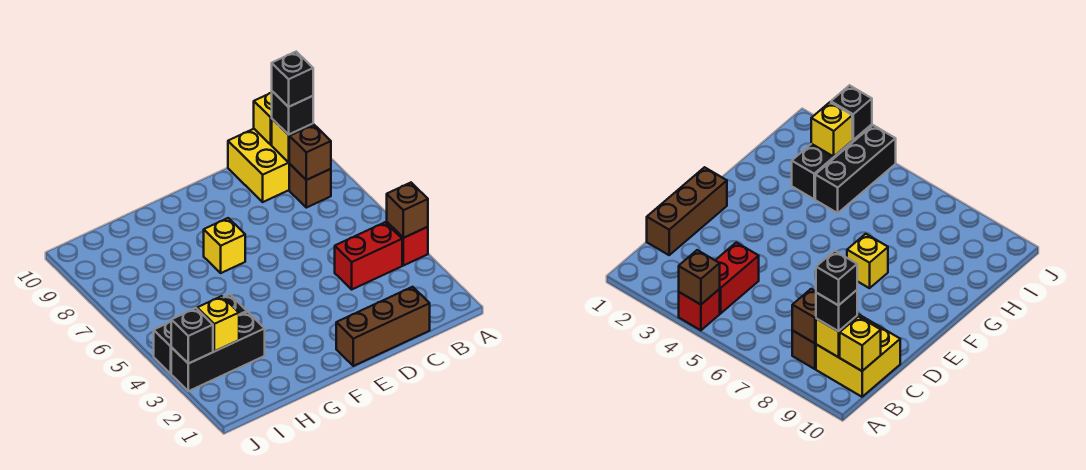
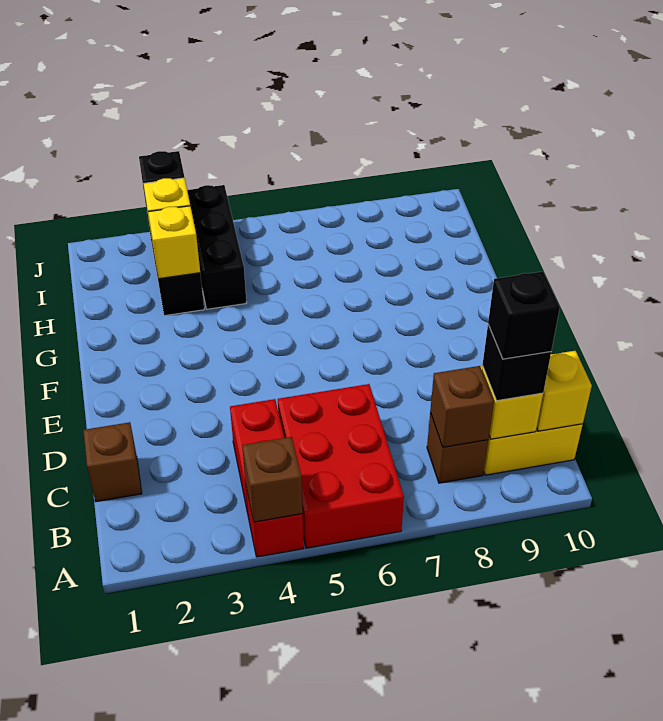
none -> red 2x3 brick [278,384,404,548]
brown 1x3 brick [336,287,430,366] -> brown 1x1 brick [83,422,142,502]
yellow 1x1 brick [204,218,245,273] -> yellow 1x1 brick moved to [148,206,200,279]

